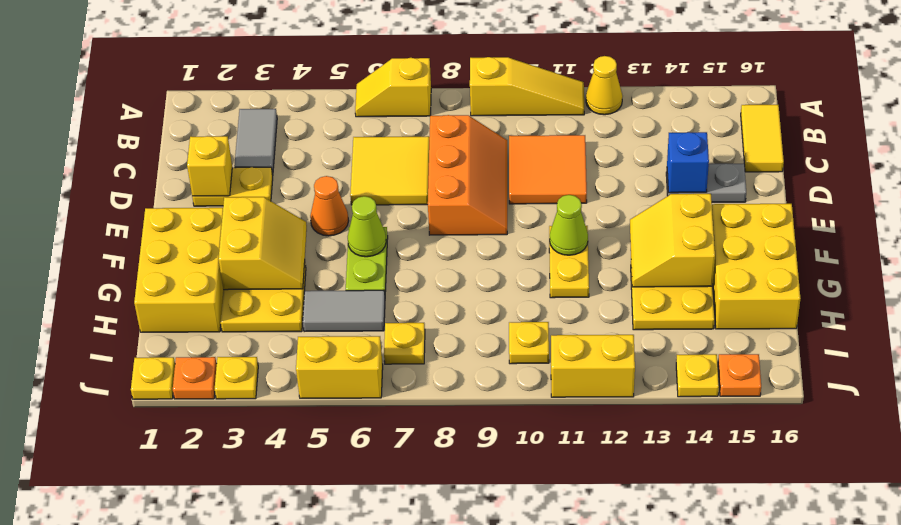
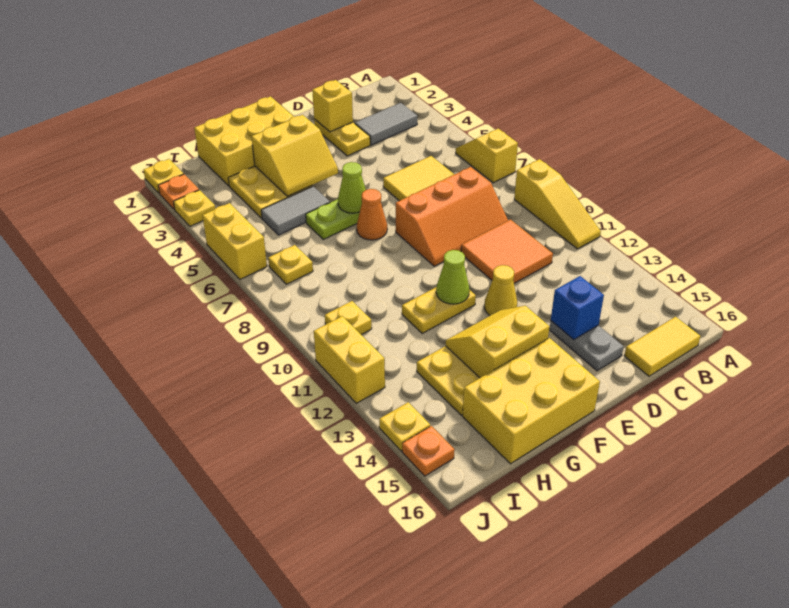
yellow 1x1 cone [586,56,623,115] -> yellow 1x1 cone moved to [484,265,517,315]
orange 1x1 cone [310,176,349,236] -> orange 1x1 cone moved to [357,189,387,240]
grey 1x2 tile [303,290,385,332] -> grey 1x2 tile turned to [261,186,330,235]

